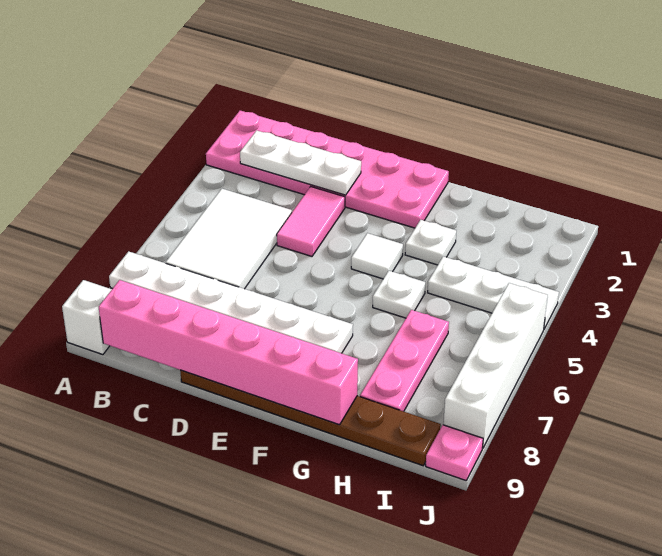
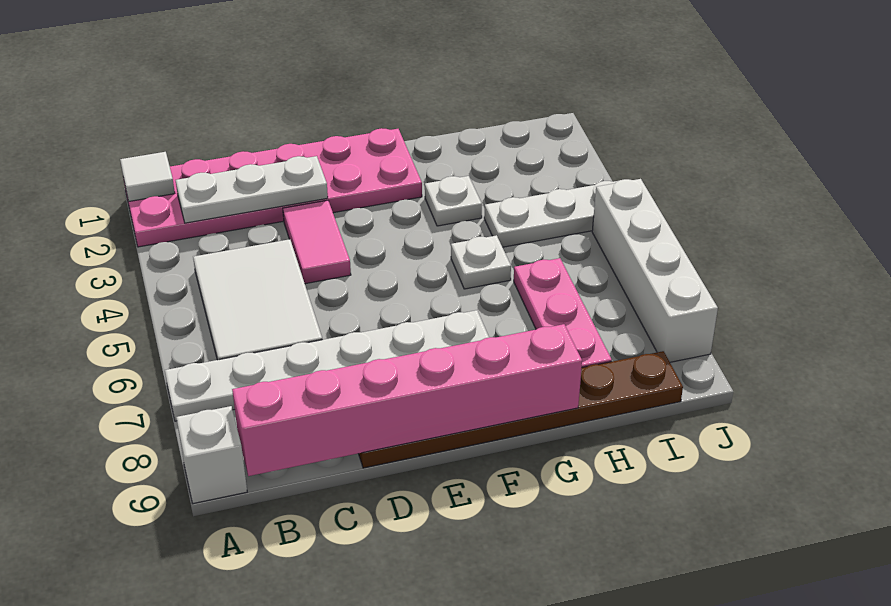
white 1x1 tile [351,233,403,279] -> white 1x1 tile moved to [120,152,175,201]
pink 1x1 plate [426,425,483,480] -> none

